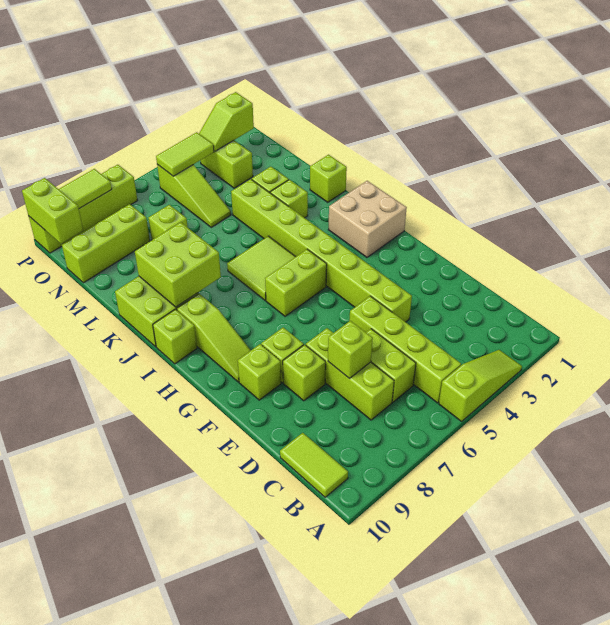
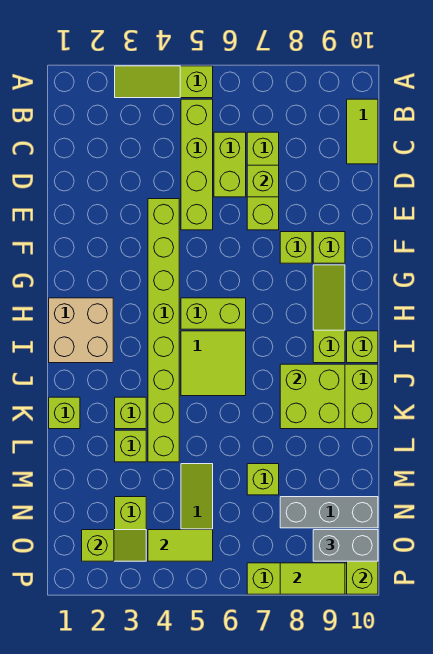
lime 1x1 brick [283,345,326,401] -> none
lime 1x3 brick [62,204,150,283] -> grey 1x3 brick [280,497,378,528]
none -> grey 1x2 brick [313,530,378,561]

